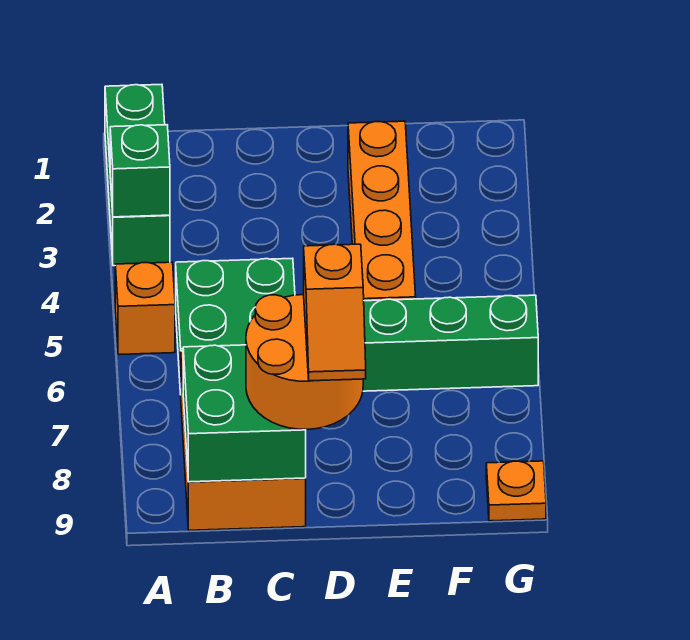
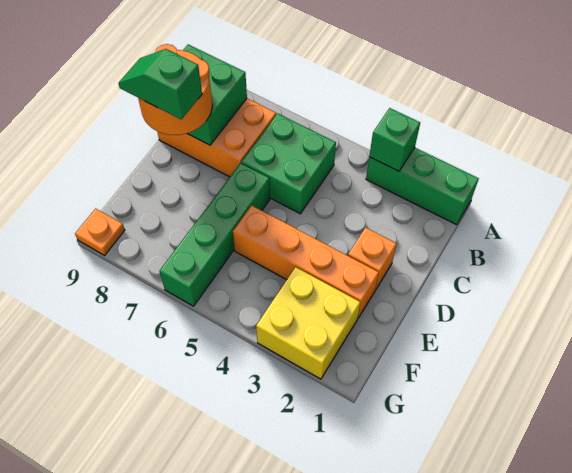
orange 1x1 brick [115,262,175,355] -> orange 1x1 brick moved to [348,227,397,290]
orange 1x2 slope [304,244,366,381] -> green 1x2 slope [118,49,202,119]
none -> yellow 2x2 brick [256,267,360,379]

